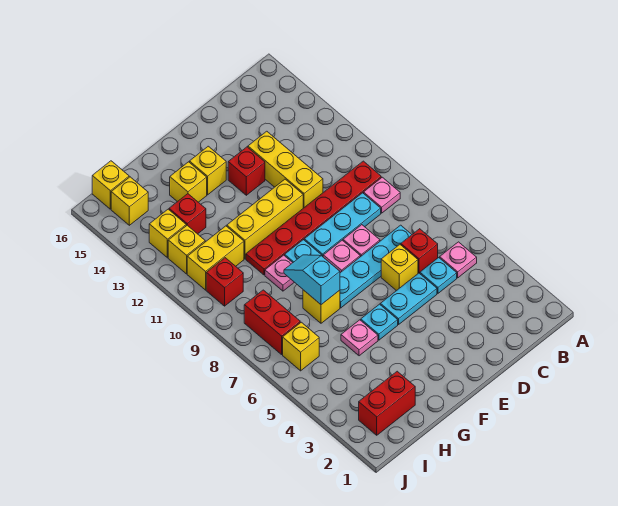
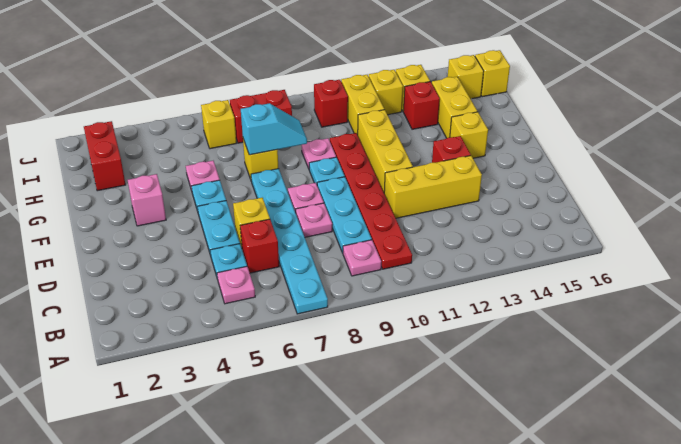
cyan 1x4 plate [340,225,412,308] -> cyan 1x6 plate [251,169,328,314]
none -> pink 1x1 brick [128,174,166,226]
yellow 1x1 brick [170,162,207,202] -> yellow 1x2 brick [432,77,477,138]

